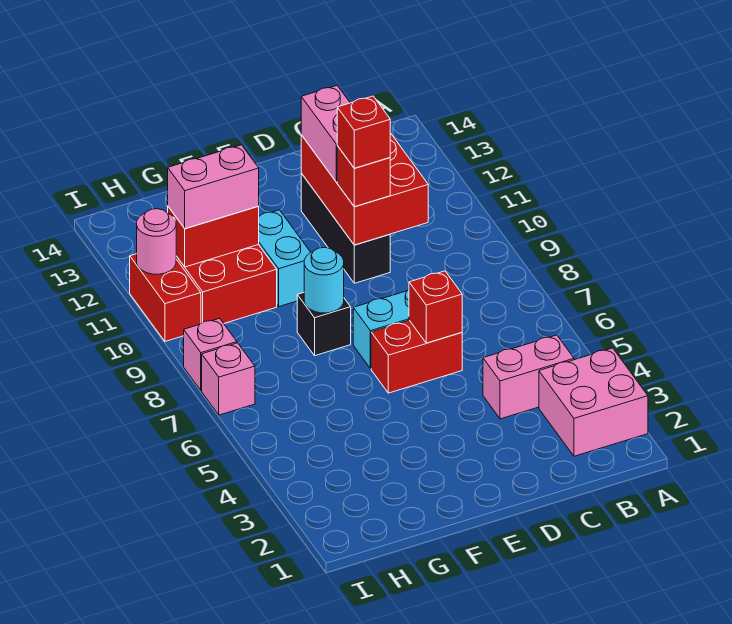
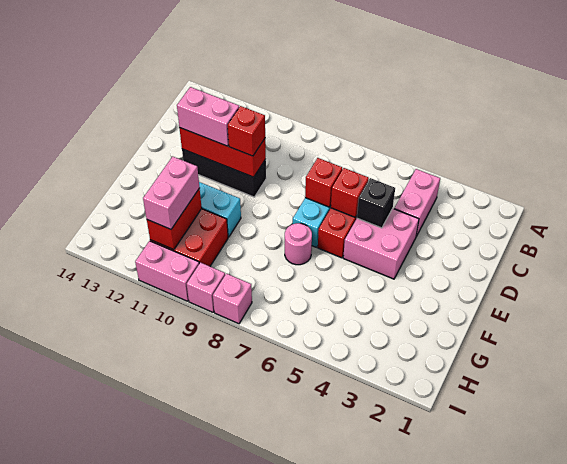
pink 2x2 brick [539,348,648,456] -> pink 2x2 brick moved to [343,209,419,279]
red 2x3 brick [301,133,428,245] -> red 1x3 brick [179,128,266,177]
red 1x1 brick [337,96,390,168] -> red 1x1 brick moved to [305,158,342,207]
black 1x1 brick [297,293,351,356] -> black 1x1 brick moved to [357,178,395,228]
cyan 1x1 round brick [304,247,344,313] -> none
pink 1x1 brick [202,343,255,415] -> pink 1x1 brick moved to [187,263,225,312]
red 1x2 brick [130,254,201,341] -> pink 1x2 brick [135,241,199,301]
pink 1x1 round brick [137,209,176,274] -> pink 1x1 round brick moved to [285,223,312,265]

